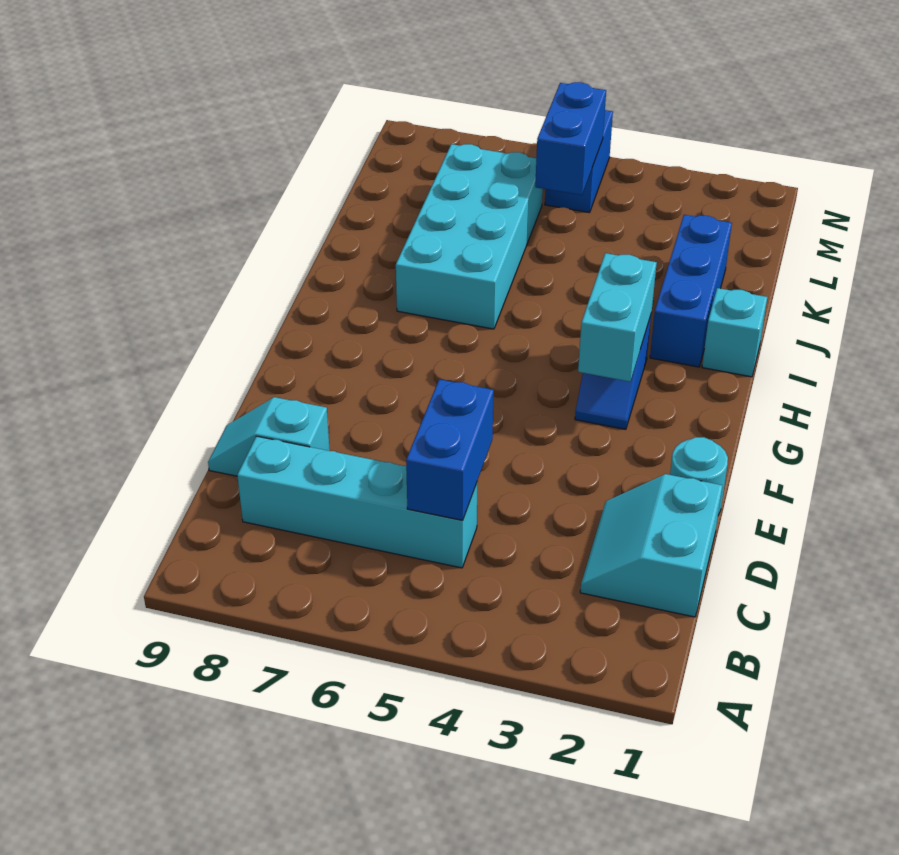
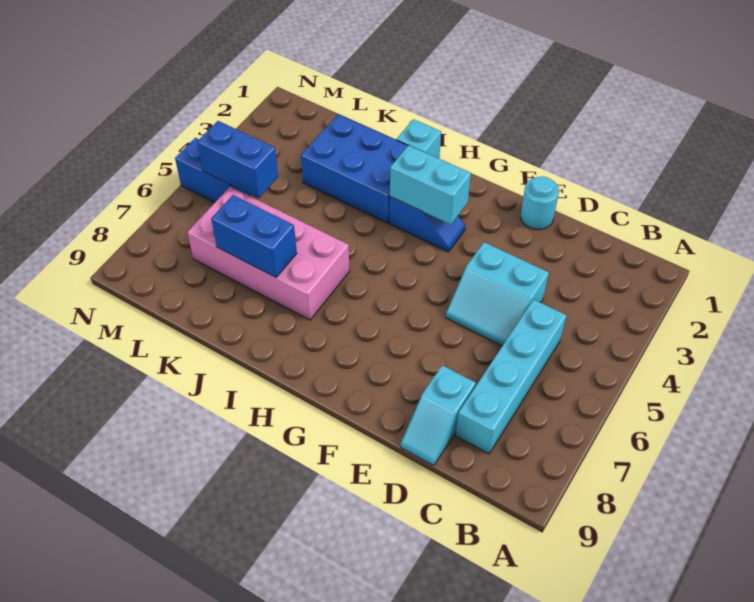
cyan 2x2 slope [580,474,723,617] -> cyan 2x2 slope moved to [446,242,549,346]
blue 1x2 brick [406,379,494,520] -> blue 1x2 brick moved to [211,195,297,277]
blue 1x3 brick [650,215,732,367] -> blue 2x3 brick [301,114,408,223]
cyan 2x4 brick [396,144,543,329] -> pink 2x4 brick [187,187,350,320]

